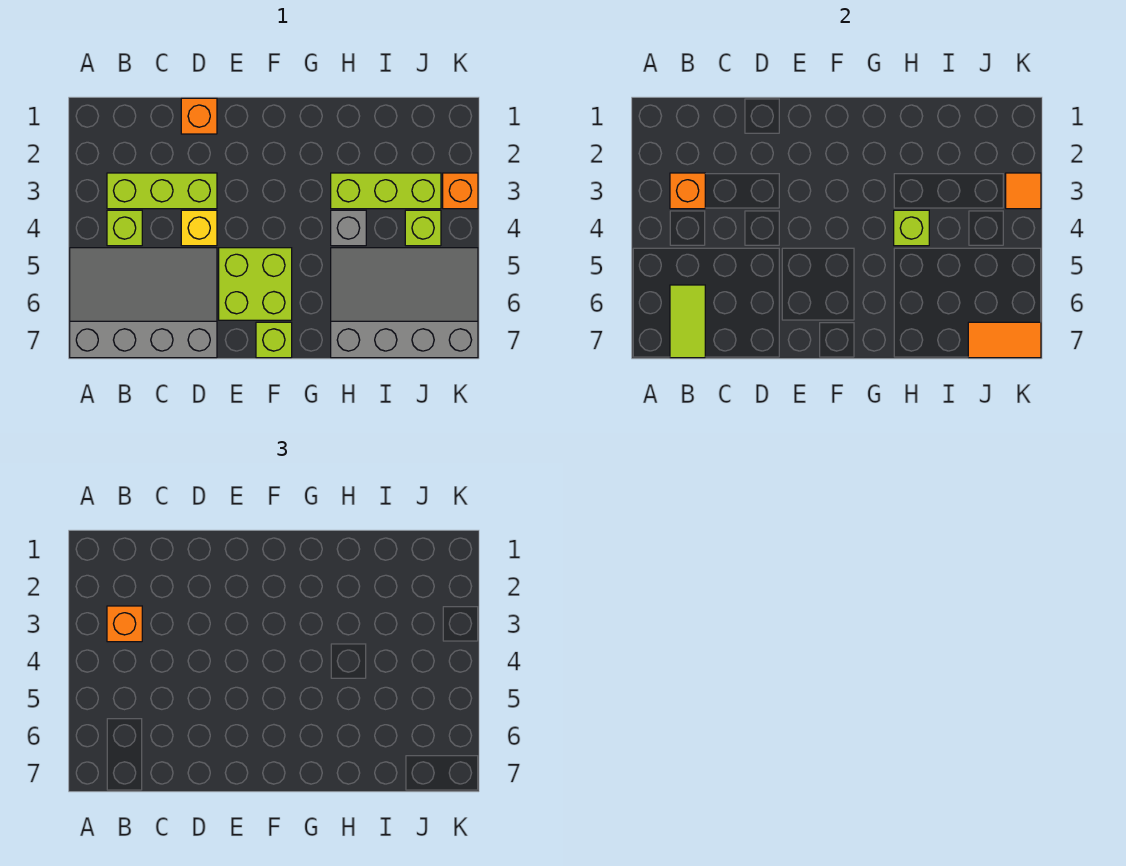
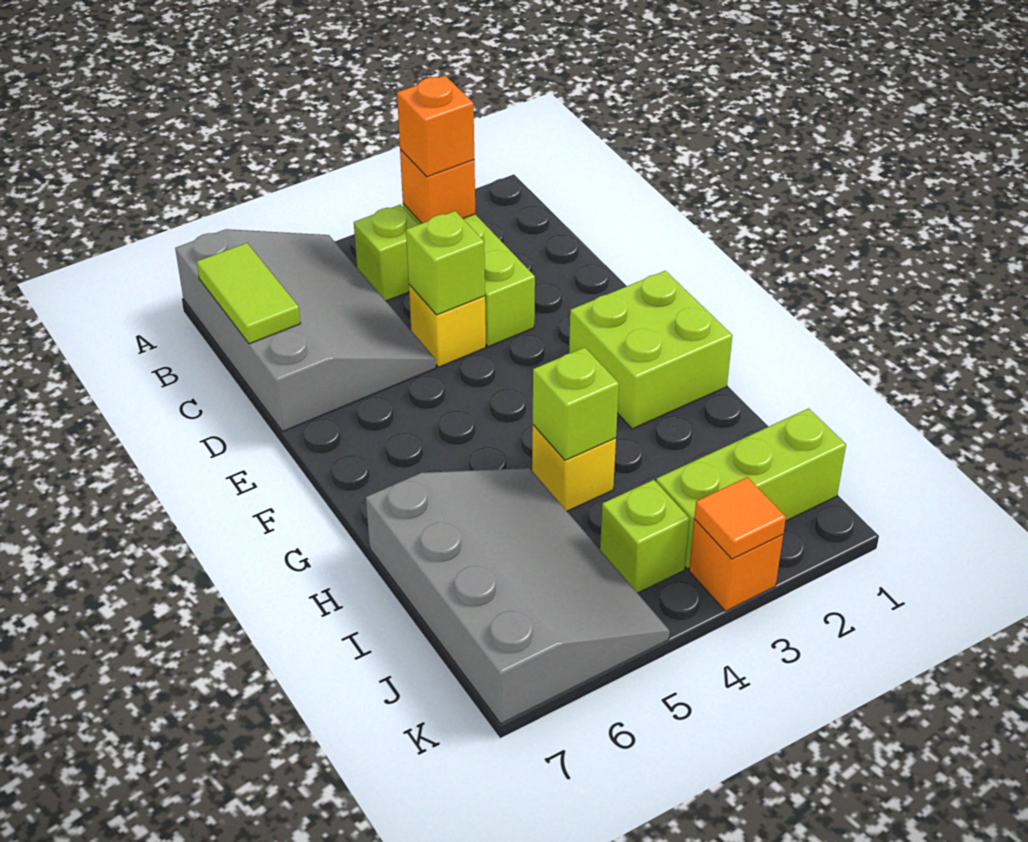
lime 1x2 tile [670,285,705,358] -> lime 1x2 tile turned to [197,243,300,344]
orange 1x1 brick [181,98,217,134] -> none
lime 2x2 brick [219,248,292,320] -> lime 2x2 brick moved to [569,271,733,429]
lime 1x1 brick [256,322,292,358] -> lime 1x1 brick moved to [406,211,485,315]
lime 1x3 brick [331,173,441,209] -> lime 1x3 brick turned to [656,408,846,569]
grey 1x1 brick [331,210,366,246] -> yellow 1x1 brick [532,425,616,511]
orange 1x2 tile [968,322,1041,358] -> none

